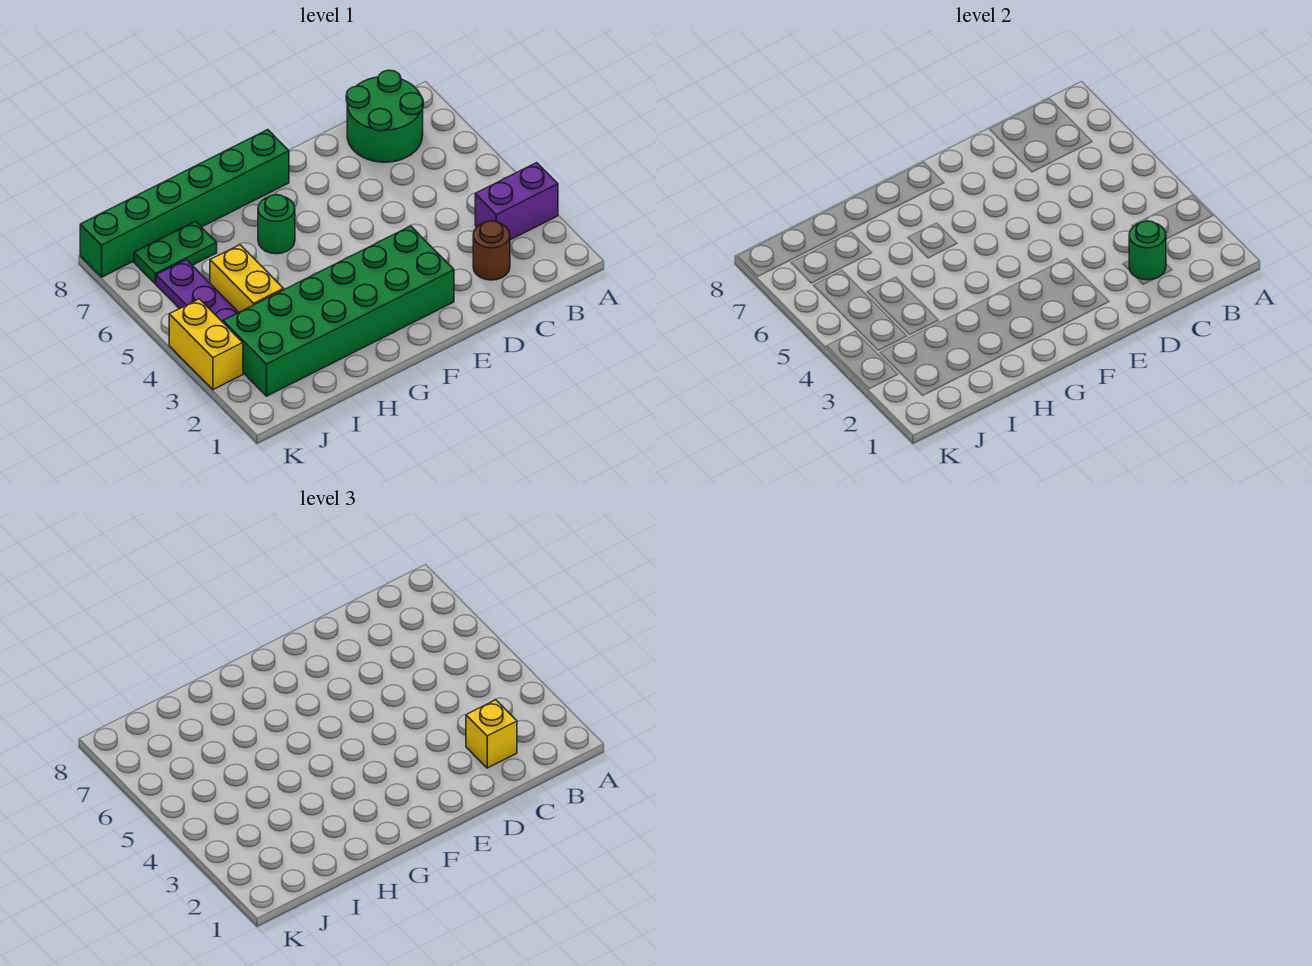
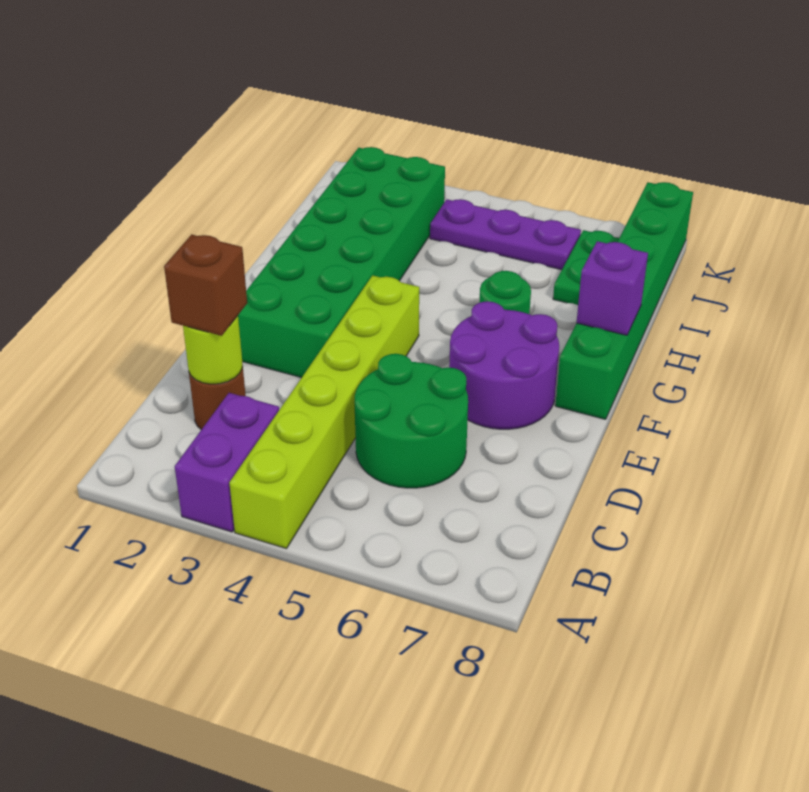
none -> lime 1x6 brick [229,275,419,549]
green 2x2 round brick [346,70,423,162] -> green 2x2 round brick moved to [354,354,468,488]
green 1x1 round brick [1129,221,1166,280] -> lime 1x1 round brick [183,316,243,384]
yellow 1x1 brick [466,700,517,768] -> brown 1x1 brick [164,235,247,336]
none -> purple 2x2 round brick [449,301,559,429]
none -> purple 1x1 brick [577,241,648,335]
yellow 1x2 brick [210,245,284,312] -> none
yellow 1x2 brick [169,299,243,390] -> none

